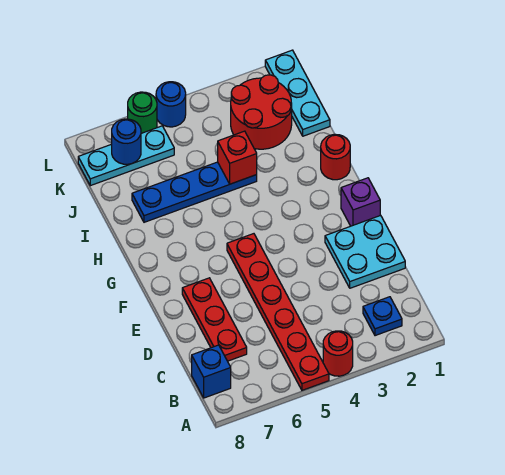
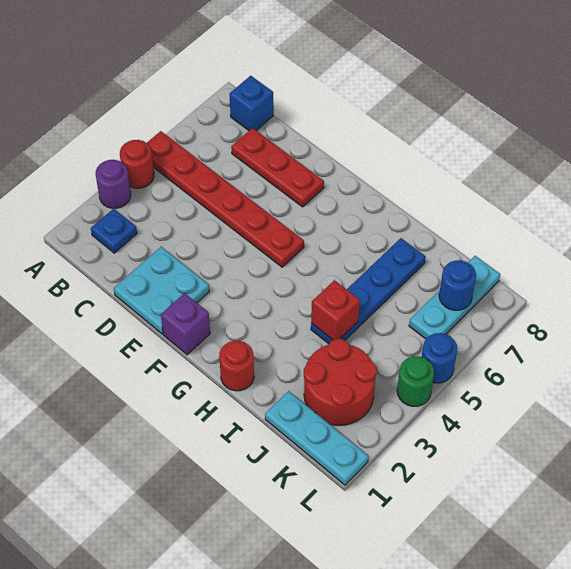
none -> purple 1x1 round brick [96,160,131,208]
green 1x1 round brick [128,92,157,133] -> green 1x1 round brick moved to [397,356,434,406]

